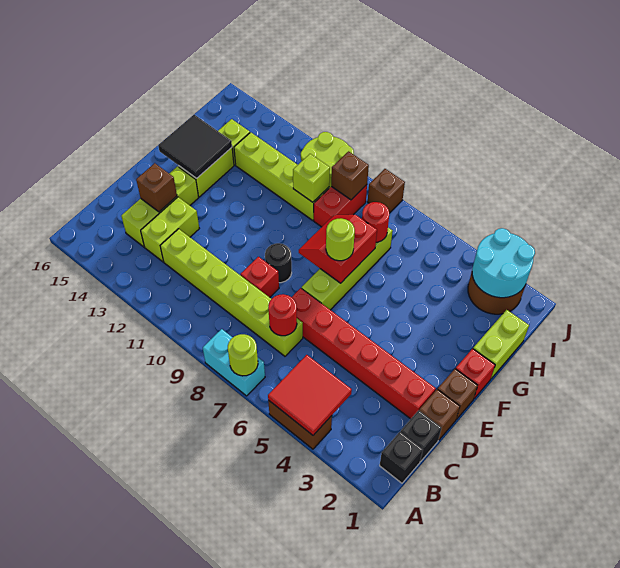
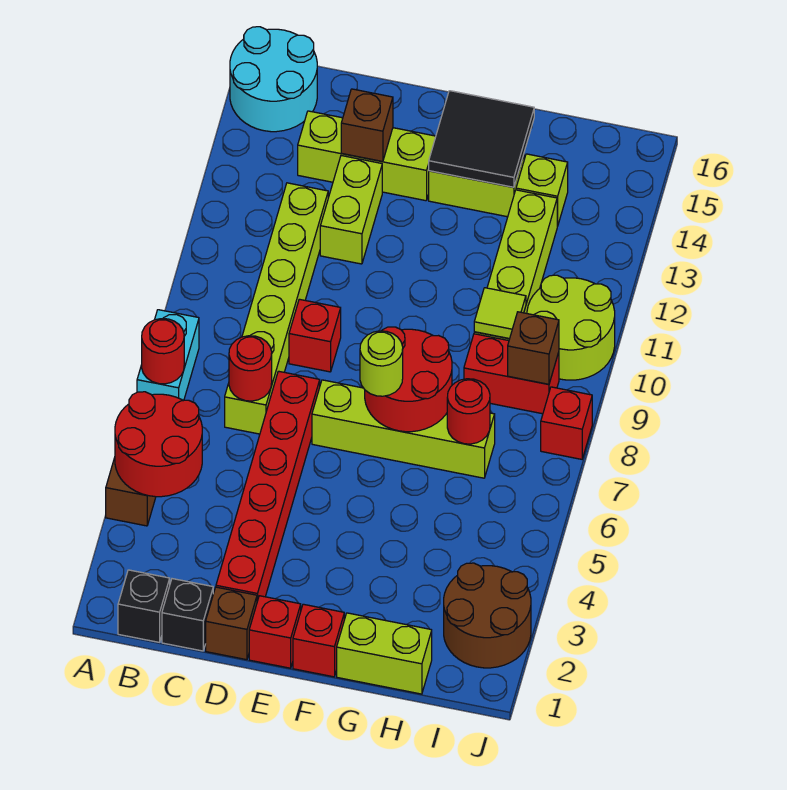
red 2x2 tile [268,355,352,435] -> red 2x2 round brick [115,392,202,497]
lime 1x1 round brick [228,334,258,376] -> red 1x1 round brick [142,319,184,384]
lime 1x2 brick [141,197,199,262] -> lime 1x2 brick turned to [320,156,382,264]
brown 1x1 brick [438,369,478,419] -> red 1x1 brick [249,596,301,668]
black 1x1 round brick [265,243,292,283] -> none
red 2x2 slope [299,215,377,283] -> red 2x2 round brick [365,327,452,432]
lime 1x1 brick [293,154,330,202] -> lime 1x1 tile [474,288,526,339]
cyan 2x2 round brick [472,228,535,298] -> cyan 2x2 round brick moved to [230,27,317,132]
brown 1x1 brick [368,169,405,213] -> red 1x1 brick [541,387,592,459]

